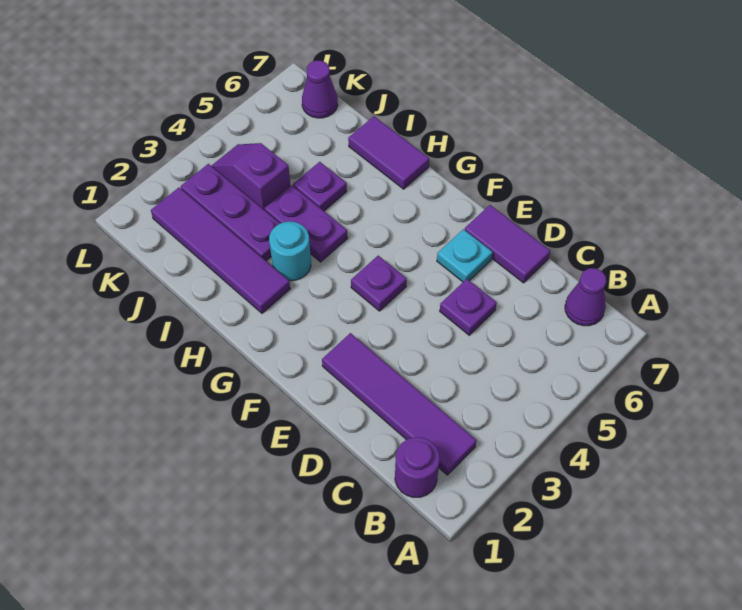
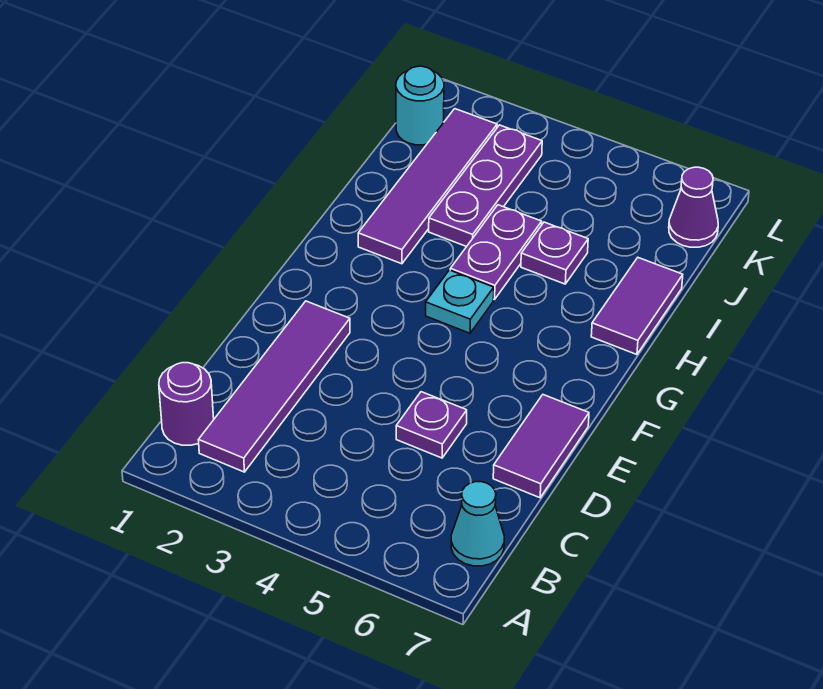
purple 1x1 cone [565,268,606,326] -> cyan 1x1 cone [451,482,504,566]
cyan 1x1 plate [437,229,493,282] -> cyan 1x1 plate moved to [426,270,494,333]
purple 1x1 plate [351,256,407,311] -> none
cyan 1x1 round brick [269,222,311,281] -> cyan 1x1 round brick moved to [396,66,444,145]
purple 1x2 slope [212,143,290,210] -> none

